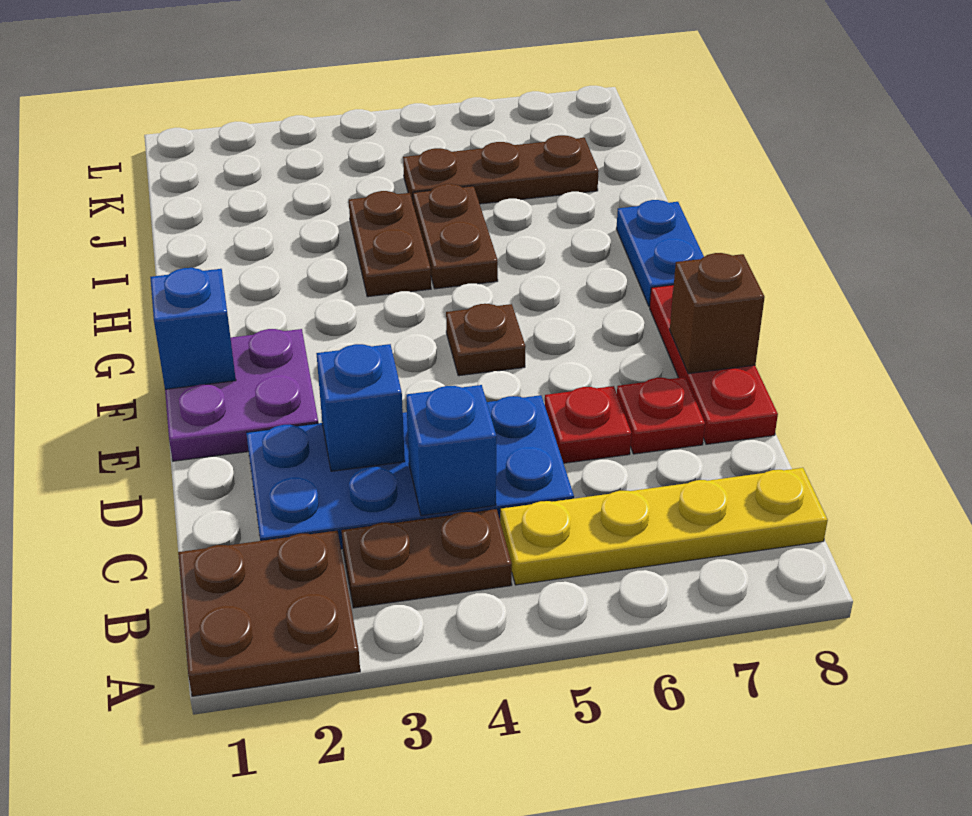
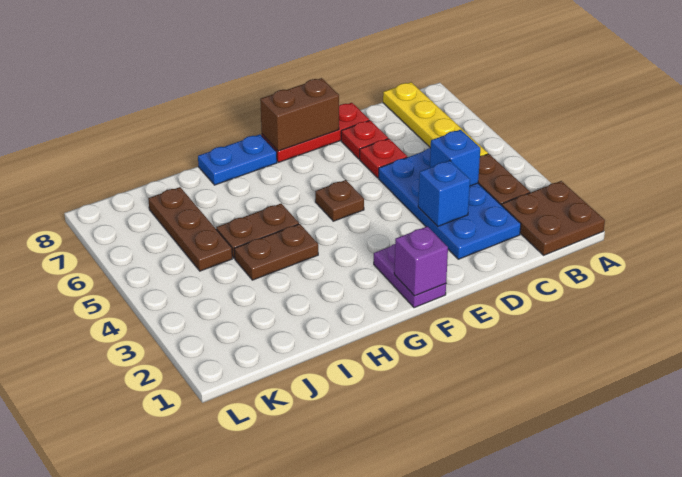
purple 2x2 plate [165,329,318,461] -> purple 1x2 plate [374,244,446,308]
brown 1x1 brick [670,253,765,374] -> brown 1x2 brick [260,78,339,151]
blue 1x1 brick [150,268,236,389] -> purple 1x1 brick [394,226,448,296]

